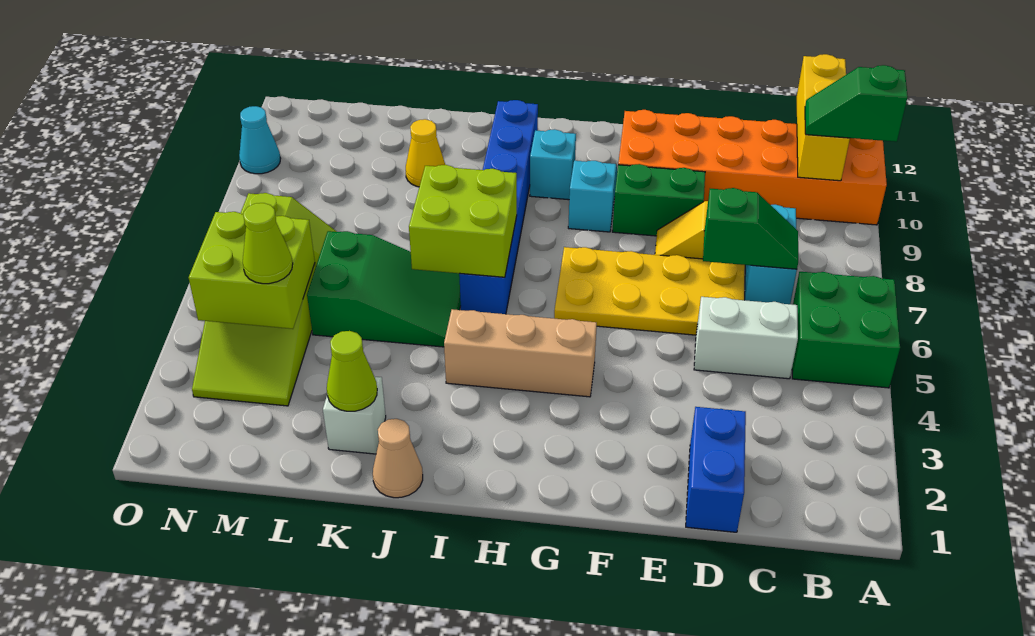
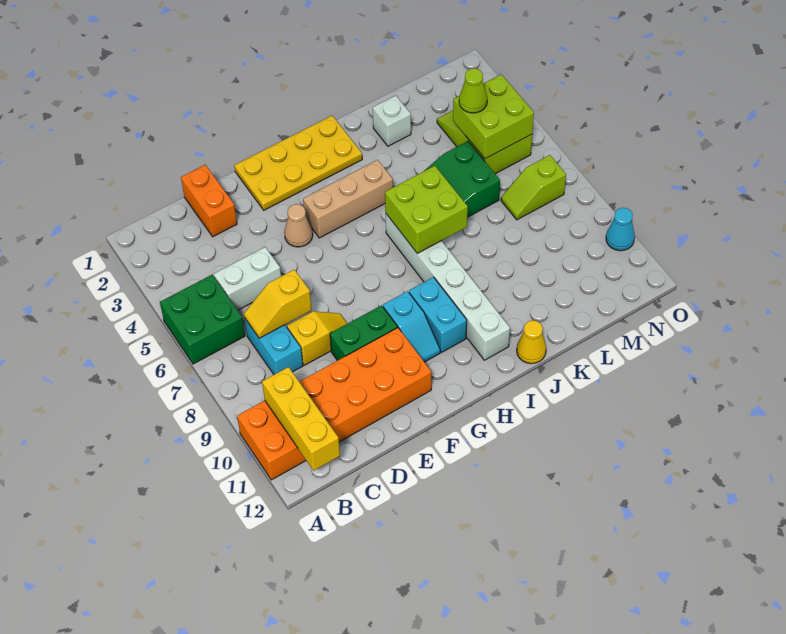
green 1x2 slope [805,65,908,142] -> none
green 1x2 slope [703,188,798,269] -> yellow 1x2 slope [244,270,312,338]
blue 1x2 brick [686,407,746,532] -> orange 1x2 brick [181,165,237,237]
yellow 2x4 plate [554,247,745,335] -> yellow 2x4 plate moved to [234,116,362,210]
cyan 1x1 brick [530,129,576,200] -> cyan 1x2 brick [409,277,467,352]
blue 1x6 brick [459,100,538,314] -> white 1x6 brick [386,214,510,360]
tan 1x1 cone [373,419,423,498] -> tan 1x1 cone moved to [284,204,313,247]
lime 1x1 cone [327,331,377,411] -> none
yellow 1x1 cone [406,119,445,187] -> yellow 1x1 cone moved to [517,320,546,364]

